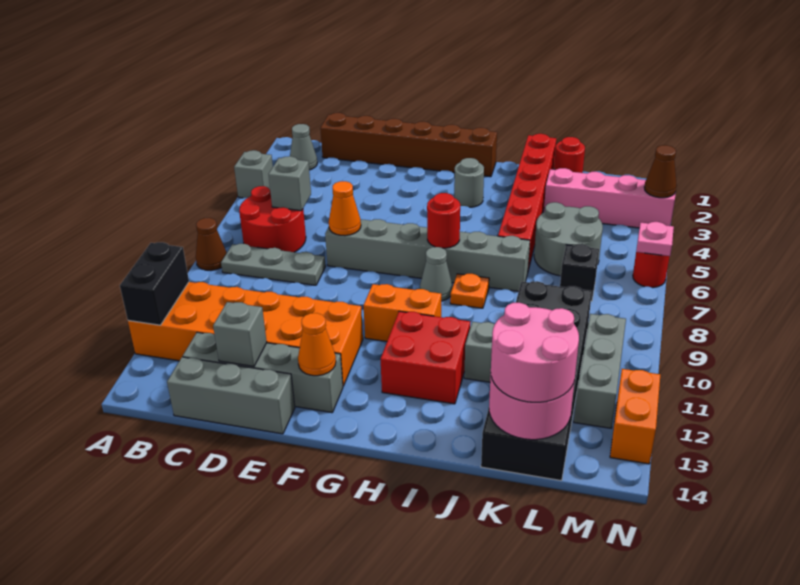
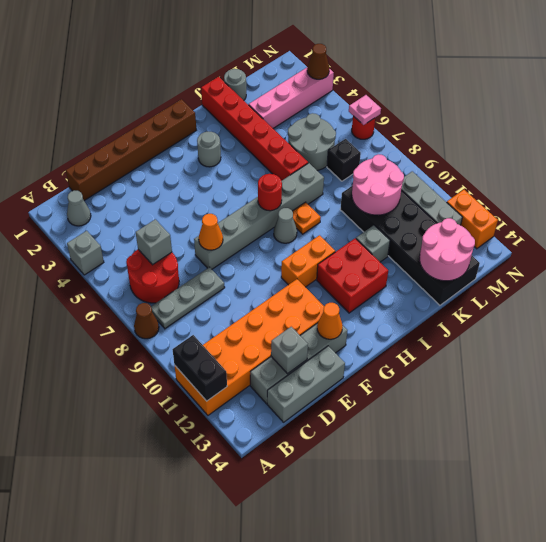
red 1x1 round brick [554,137,585,173] -> grey 1x1 round brick [224,69,247,100]
pink 2x2 round brick [491,303,579,402] -> pink 2x2 round brick moved to [352,154,404,215]

